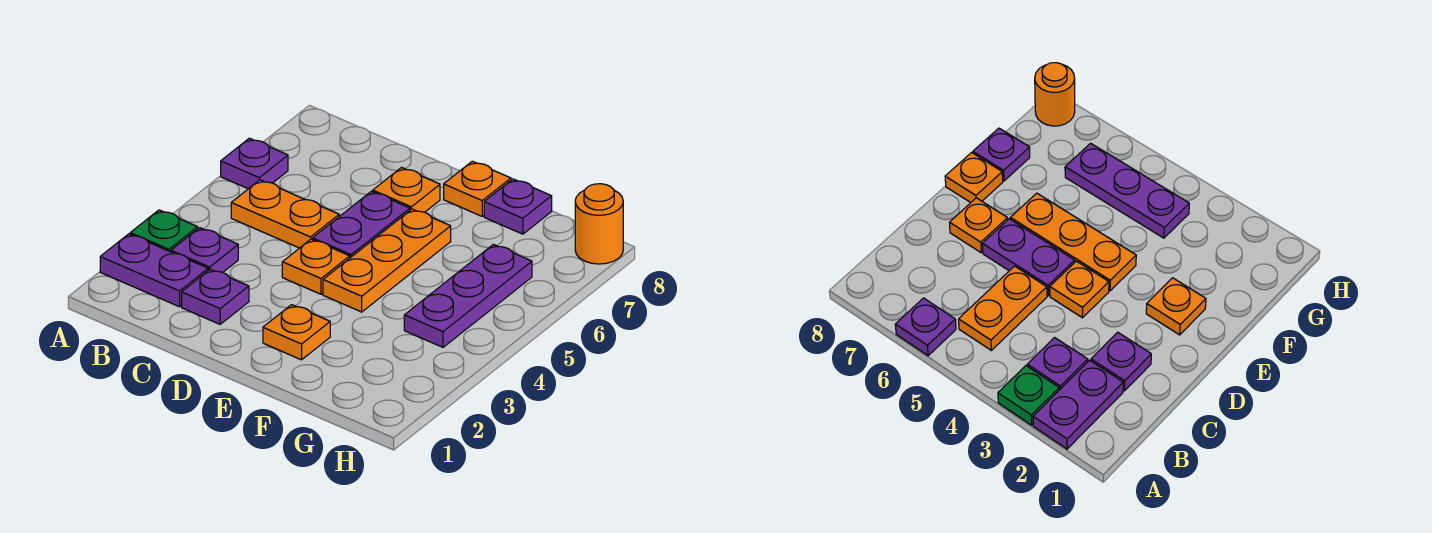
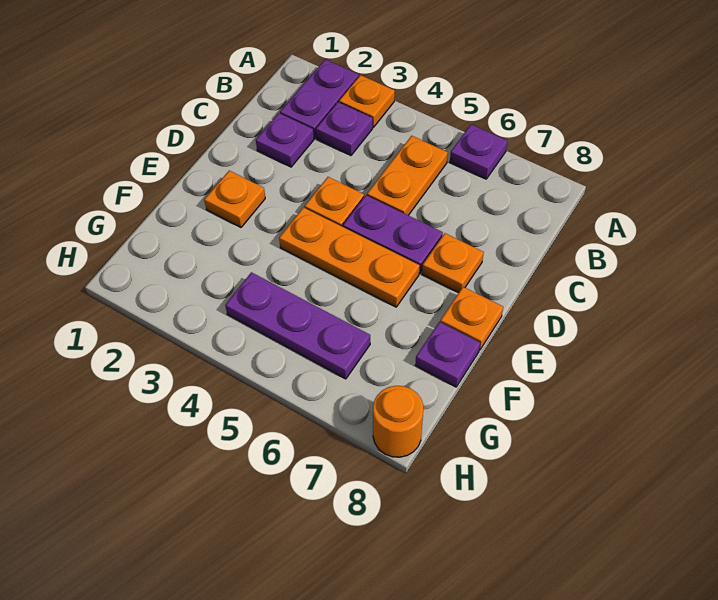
green 1x1 plate [130,210,198,252] -> orange 1x1 plate [339,75,395,127]

